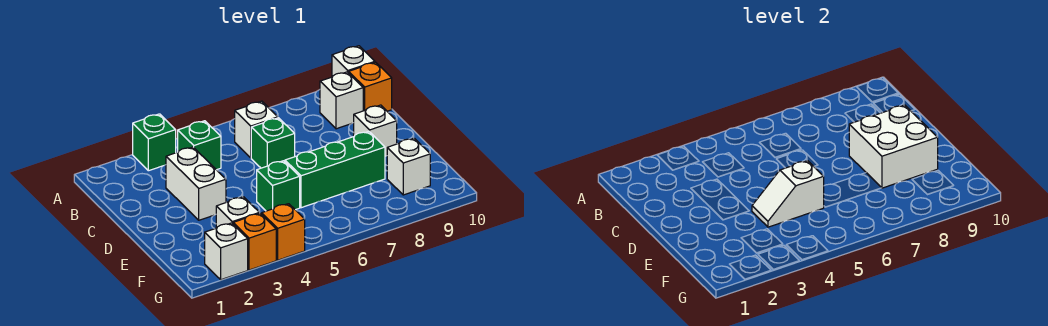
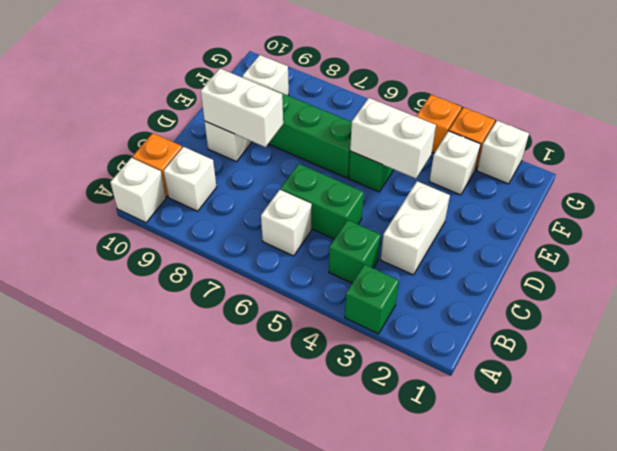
green 1x1 brick [251,118,295,168] -> green 1x2 brick [281,164,364,239]
white 2x2 brick [849,105,938,188] -> white 1x2 brick [201,69,283,147]
white 1x2 slope [752,161,824,227] -> white 1x2 brick [350,98,436,179]

